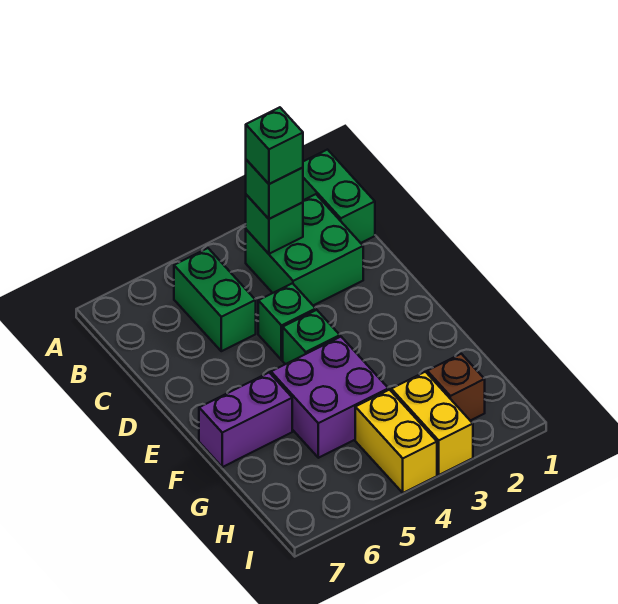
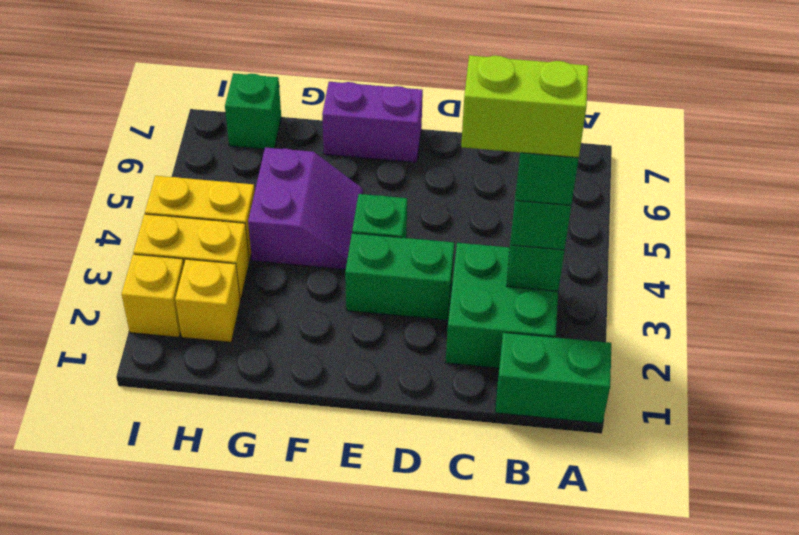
none -> lime 1x2 brick [461,55,588,158]
green 1x2 brick [174,248,256,351] -> green 1x2 brick moved to [345,233,454,320]
green 1x1 brick [258,283,316,360] -> green 1x1 brick moved to [225,73,281,149]
purple 2x2 brick [271,337,388,458] -> purple 2x2 slope [248,147,363,270]
purple 1x2 brick [199,373,292,467] -> purple 1x2 brick turned to [322,82,423,163]
brown 1x1 brick [427,354,485,421] -> yellow 1x1 brick [175,259,240,342]
none -> yellow 1x1 brick [122,254,184,337]

